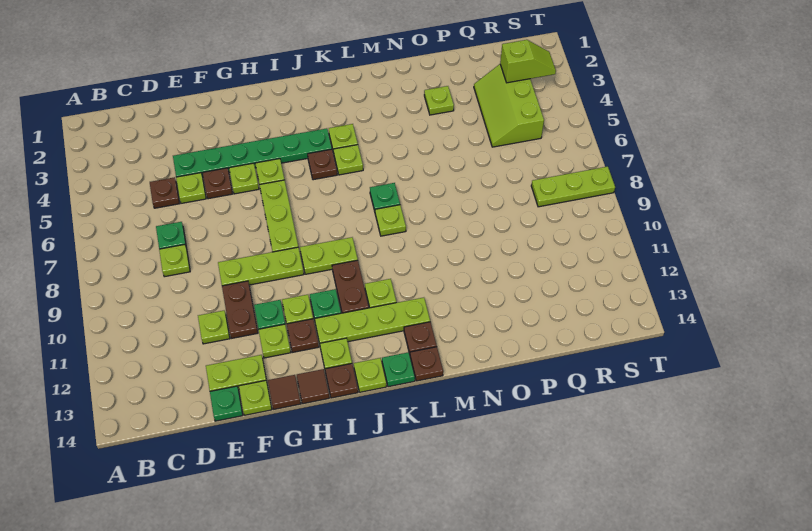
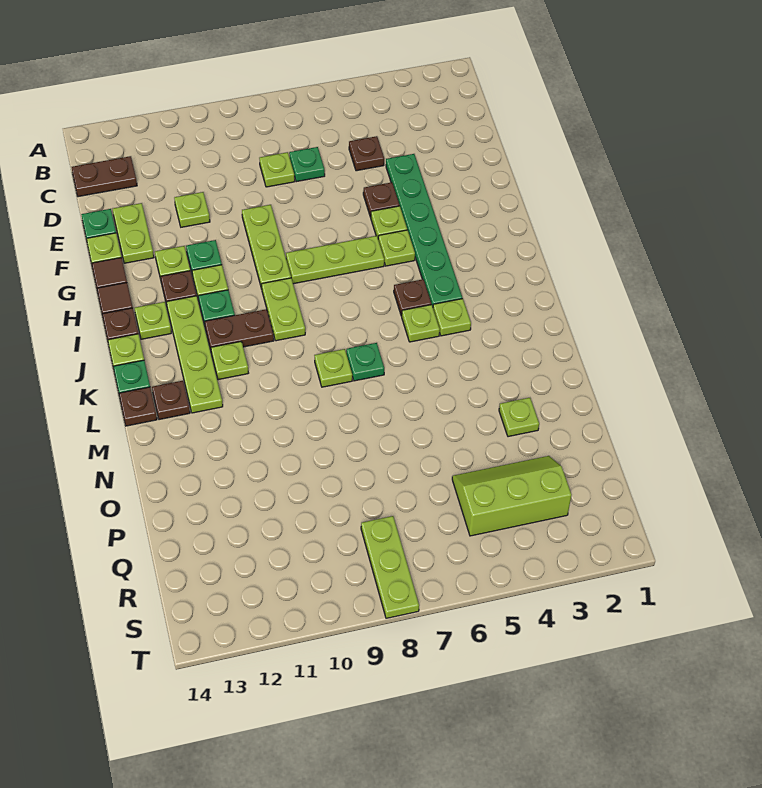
lime 1x1 plate [176,173,206,203] -> none
brown 1x2 plate [222,281,258,338] -> brown 1x2 plate moved to [72,156,137,197]
lime 1x2 slope [500,40,556,83] -> none

